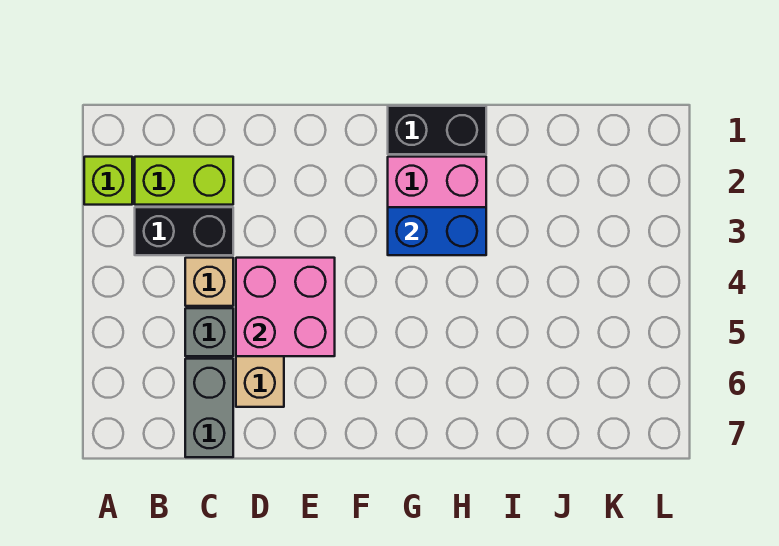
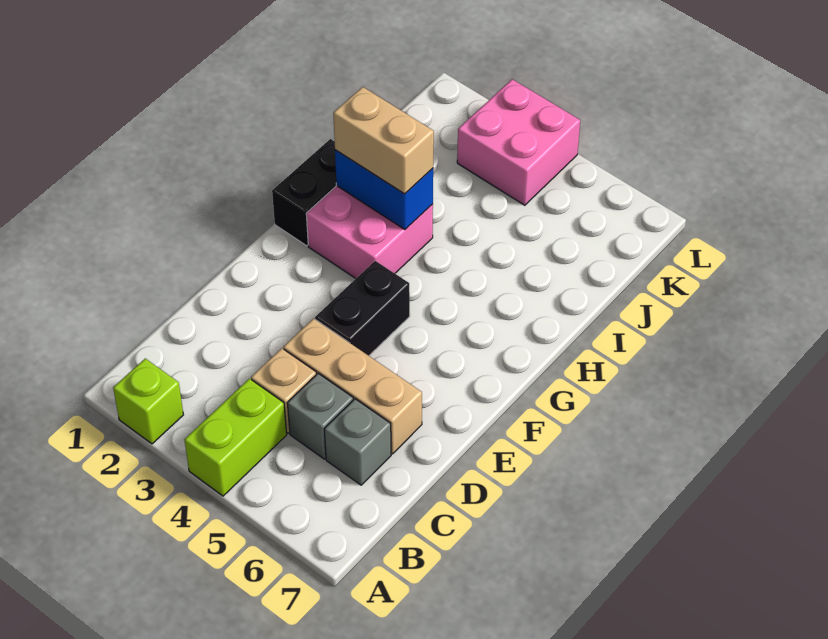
lime 1x2 brick [135,157,233,205] -> lime 1x2 brick moved to [184,379,287,496]
black 1x2 brick [135,207,233,255] -> black 1x2 brick moved to [315,261,410,356]
grey 1x2 brick [185,359,233,457] -> grey 1x1 brick [324,399,391,485]
pink 2x2 brick [236,258,335,356] -> pink 2x2 brick moved to [457,79,580,205]
blue 1x2 brick [388,207,486,255] -> blue 1x2 brick turned to [335,150,433,230]
none -> tan 1x2 brick [333,87,434,194]

